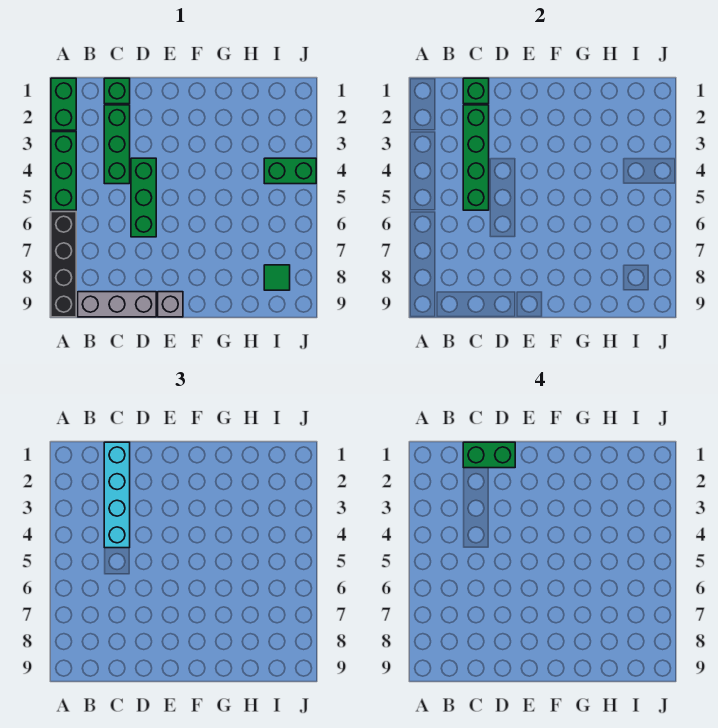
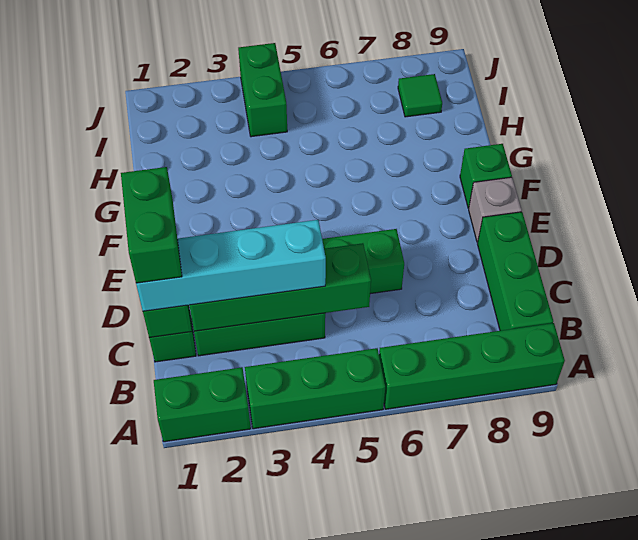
black 1x4 brick [51,212,76,317] -> green 1x4 brick [379,323,565,409]
grey 1x3 brick [78,292,156,317] -> green 1x3 brick [478,212,553,331]
none -> green 1x1 brick [460,144,512,208]

